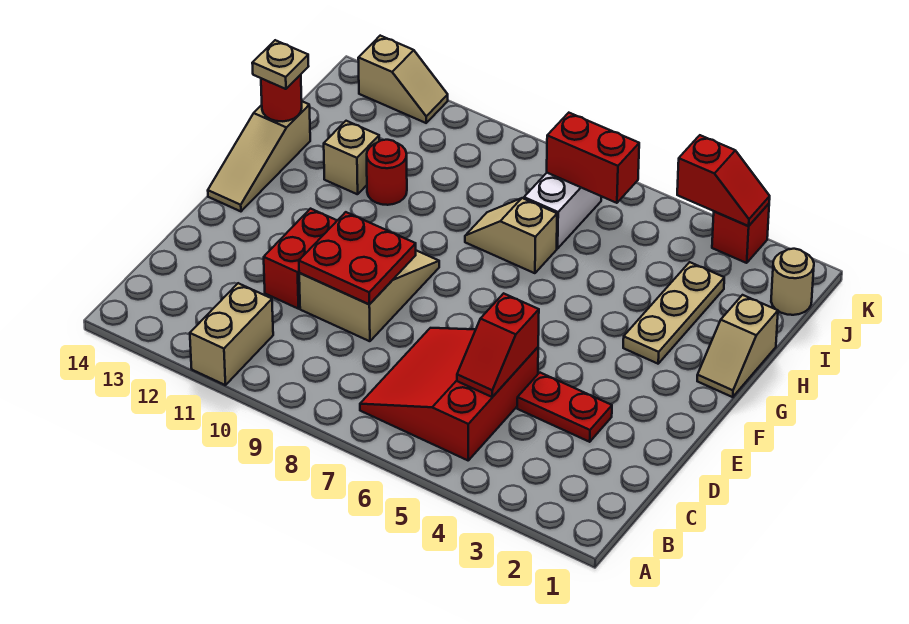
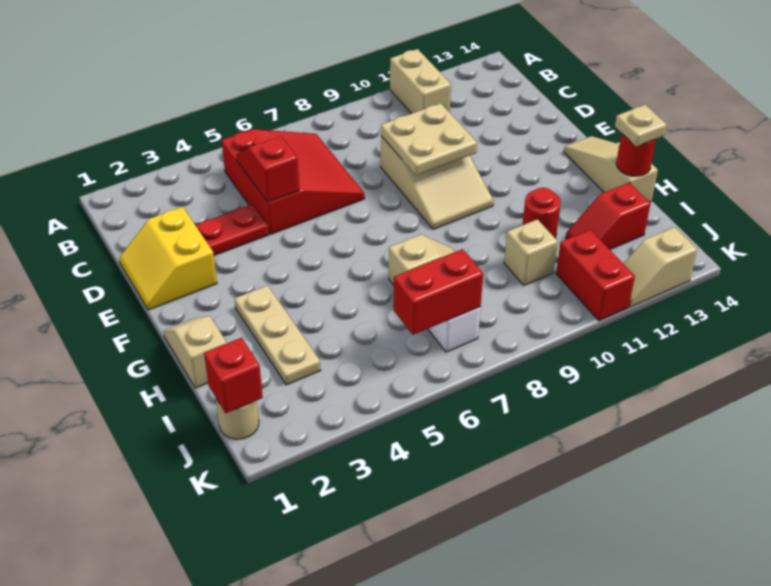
none -> yellow 2x2 slope [119,207,217,310]
red 2x2 plate [299,212,416,304] -> tan 2x2 plate [381,103,477,175]
red 1x2 brick [264,209,337,309] -> red 1x2 brick moved to [556,230,635,321]
tan 1x1 brick [324,121,379,194] -> tan 1x1 brick moved to [504,219,558,285]
red 1x1 brick [712,204,769,263] -> red 1x1 brick moved to [204,338,263,413]
red 1x2 slope [677,135,770,226] -> red 1x2 slope moved to [566,183,651,249]

